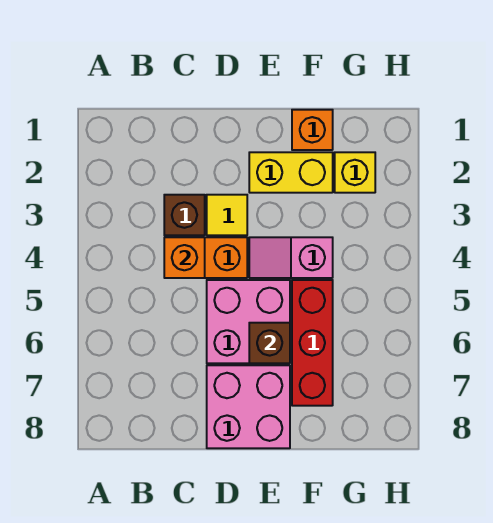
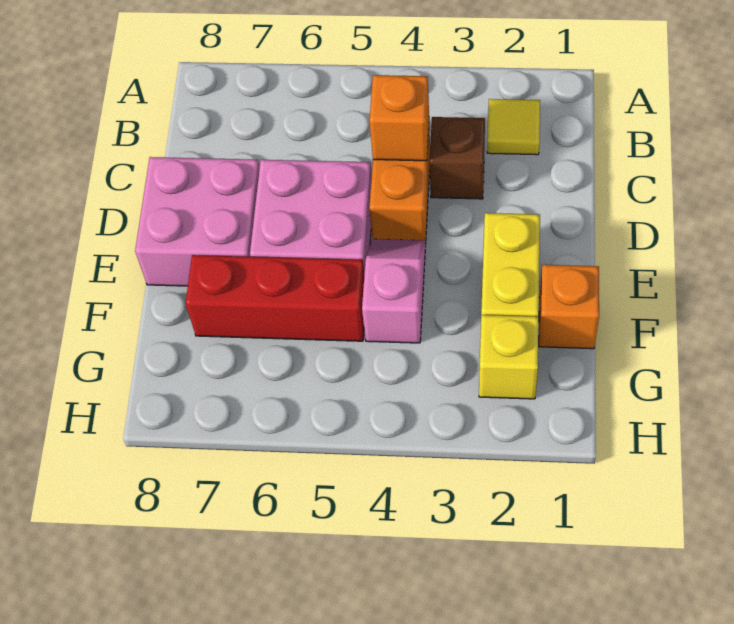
yellow 1x1 tile [207,195,247,235] -> yellow 1x1 tile moved to [487,99,540,155]
brown 1x1 brick [249,323,290,363] -> none

